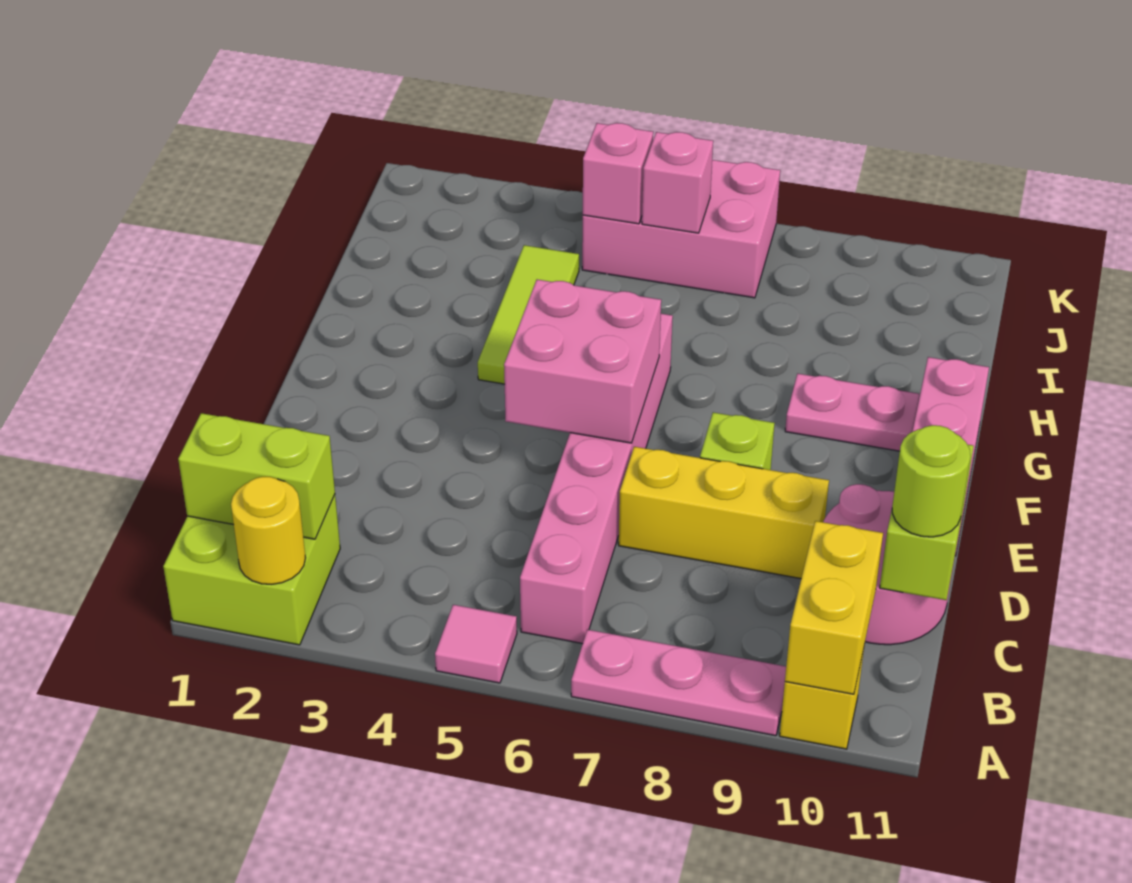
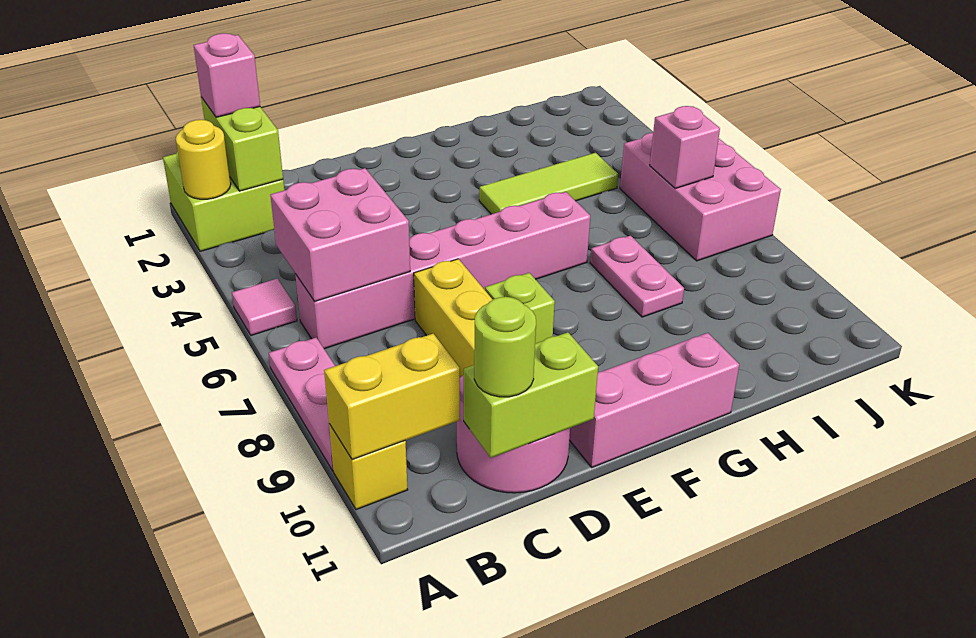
pink 2x2 brick [504,280,661,443] -> pink 2x2 brick moved to [270,168,410,301]
pink 1x2 plate [785,374,919,451] -> pink 1x2 plate moved to [590,236,684,317]
pink 1x1 brick [583,123,653,224] -> pink 1x1 brick moved to [194,33,260,118]

